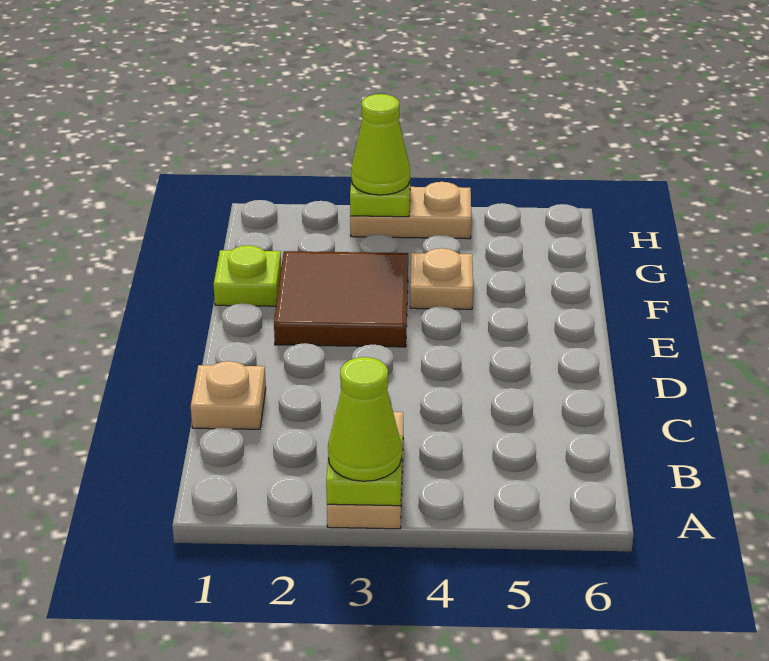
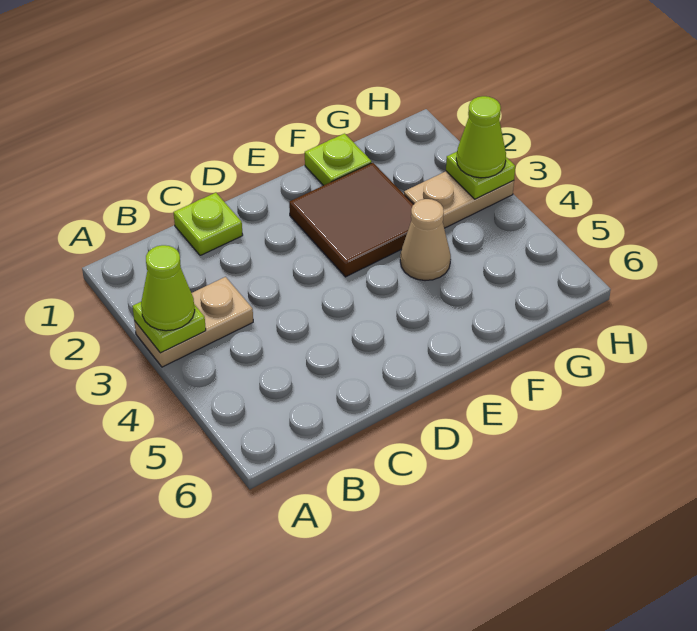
tan 1x1 plate [191,361,266,429] -> lime 1x1 plate [174,193,243,256]
tan 1x1 plate [410,248,473,309] -> tan 1x1 cone [400,199,451,281]
tan 1x2 plate [350,182,471,239] -> tan 1x2 plate turned to [404,171,514,228]

